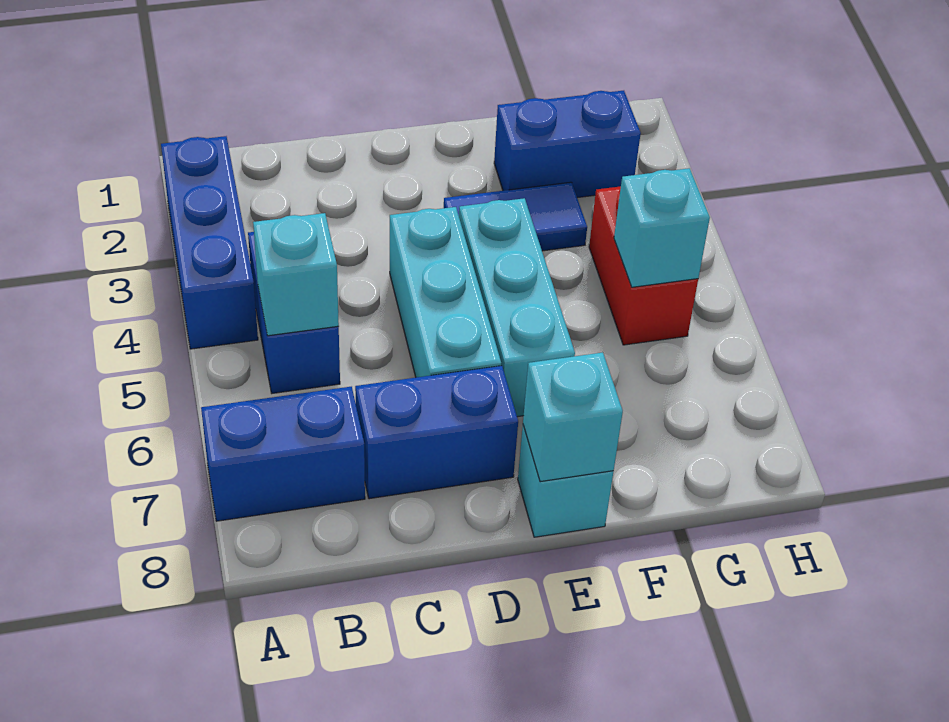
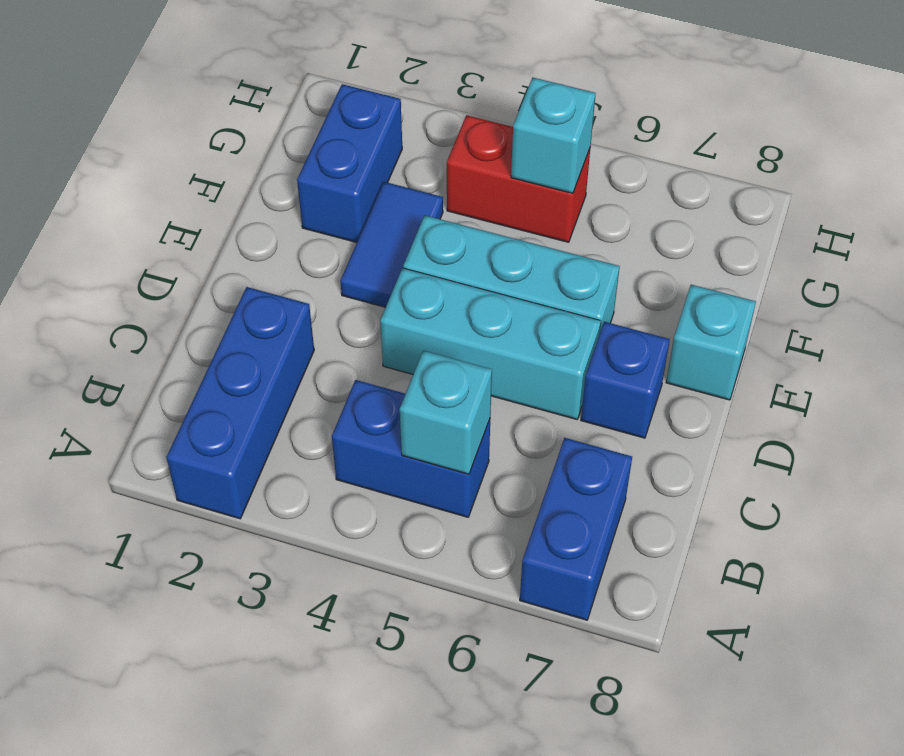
blue 1x3 brick [161,136,258,349] -> blue 1x3 brick turned to [166,287,314,519]
blue 1x2 brick [355,366,518,499] -> blue 1x1 brick [581,322,670,438]
cyan 1x1 brick [523,352,623,482] -> none

